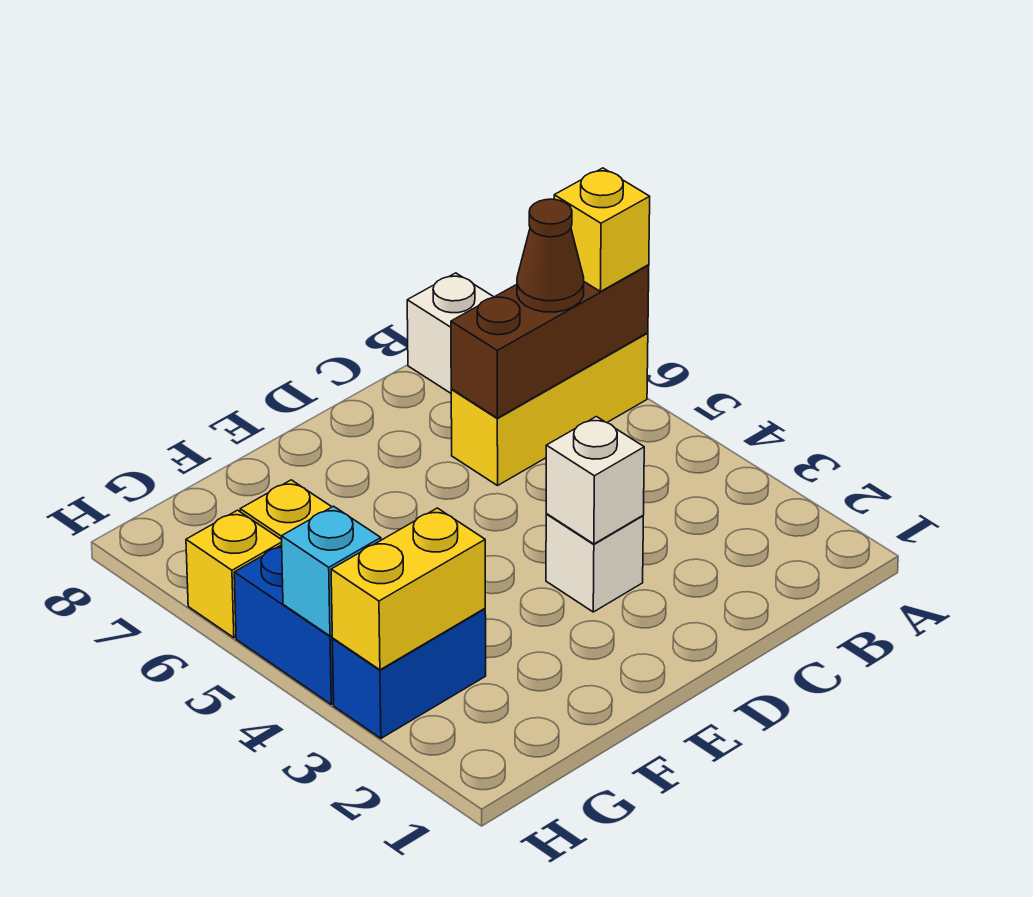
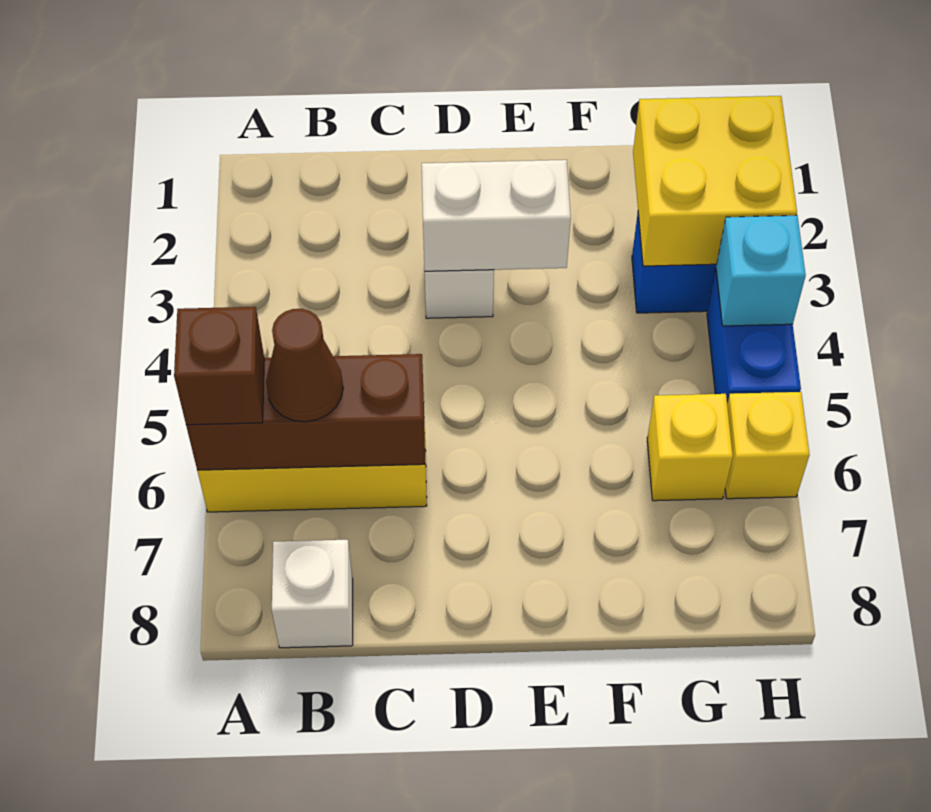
yellow 1x1 brick [554,168,650,292] -> brown 1x1 brick [174,307,264,425]
white 1x1 brick [546,417,644,544] -> white 1x2 brick [422,160,571,271]
yellow 1x2 brick [331,508,485,670] -> yellow 2x2 brick [633,96,797,266]

